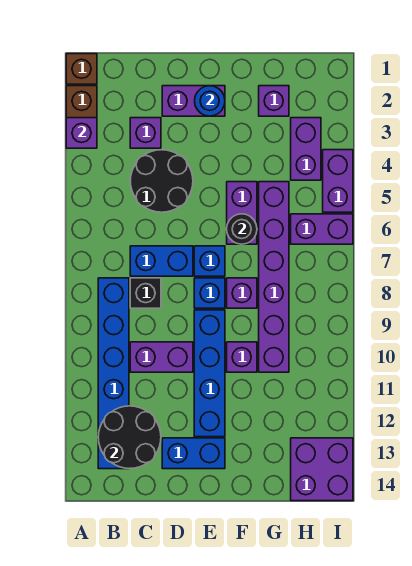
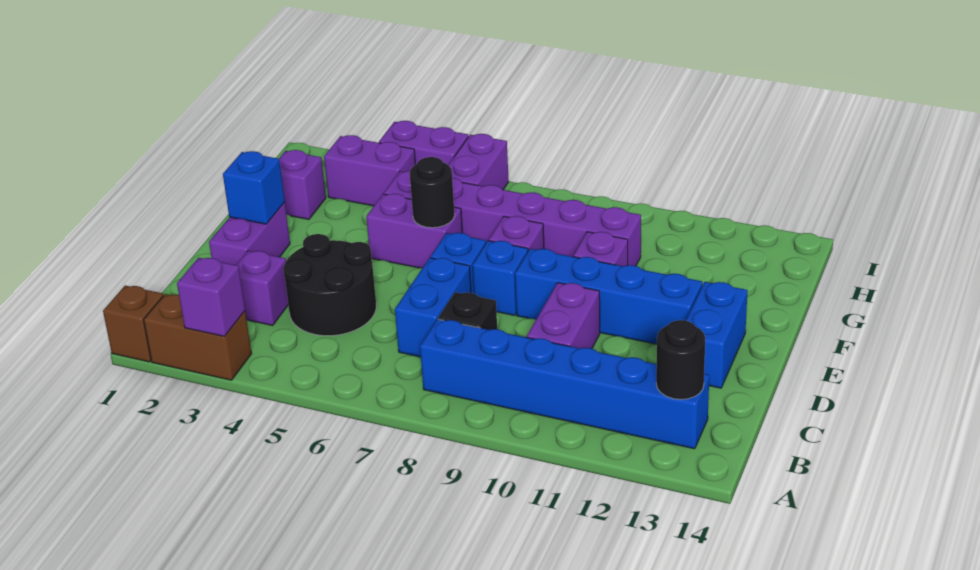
black 2x2 round brick [98,406,161,469] -> black 1x1 round brick [656,320,705,400]
blue 1x1 round brick [195,86,225,116] -> blue 1x1 brick [223,151,285,224]
purple 2x2 brick [291,438,353,501] -> none

